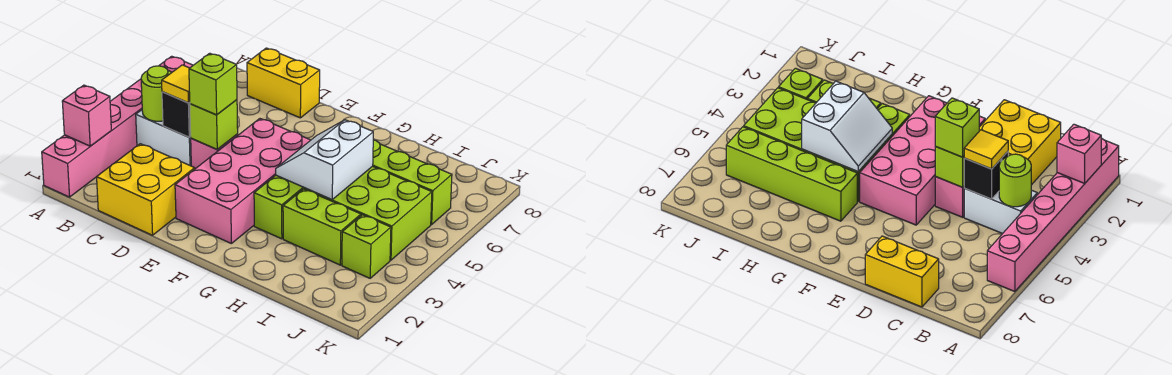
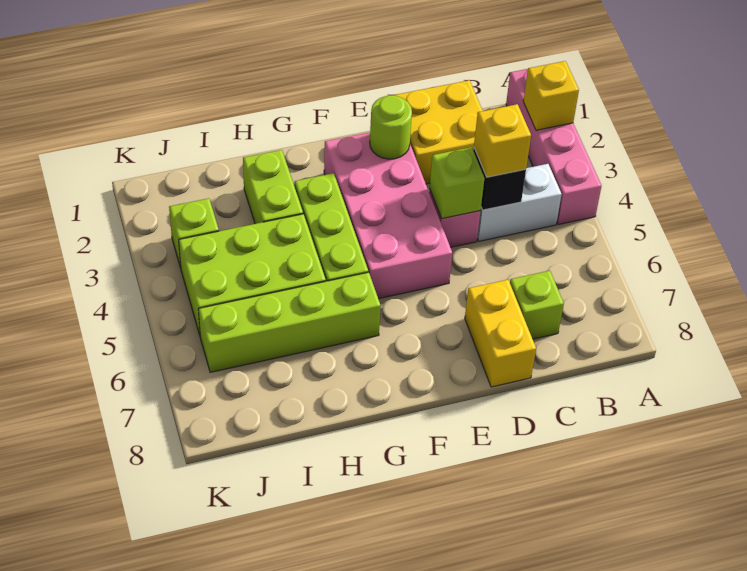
pink 1x6 brick [42,56,193,197] -> pink 1x4 brick [506,69,601,225]
pink 1x1 brick [62,85,111,146] -> yellow 1x1 brick [523,61,579,130]
lime 1x1 round brick [141,66,172,121] -> lime 1x1 round brick moved to [370,95,412,159]
yellow 1x1 tile [162,65,190,103] -> yellow 1x1 brick [474,104,531,177]
yellow 1x2 brick [247,48,320,118] -> yellow 1x2 brick turned to [465,280,536,387]
lime 1x1 brick [189,53,237,115] -> lime 1x1 brick moved to [510,271,564,339]
white 2x2 slope [276,120,373,200] -> none
lime 1x2 brick [283,189,361,265] -> lime 1x2 brick turned to [243,150,303,224]

